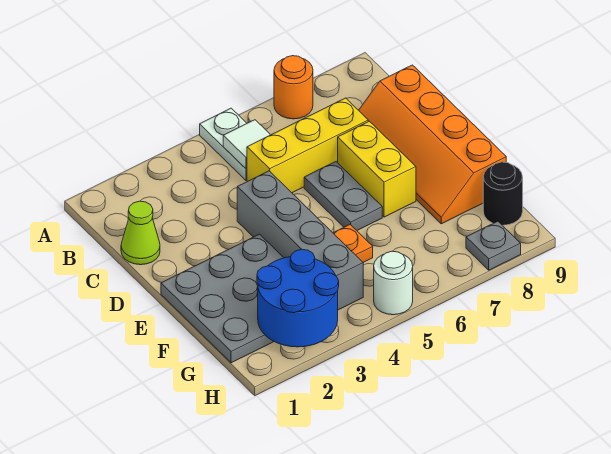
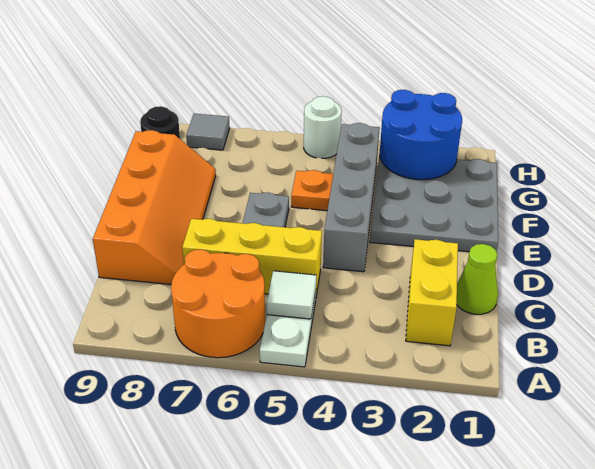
orange 1x1 round brick [274,56,313,119] -> orange 2x2 round brick [171,249,265,358]
yellow 1x2 brick [338,121,416,217] -> yellow 1x2 brick moved to [406,239,458,346]
grey 1x1 plate [466,221,521,270] -> grey 1x1 tile [186,114,230,150]

